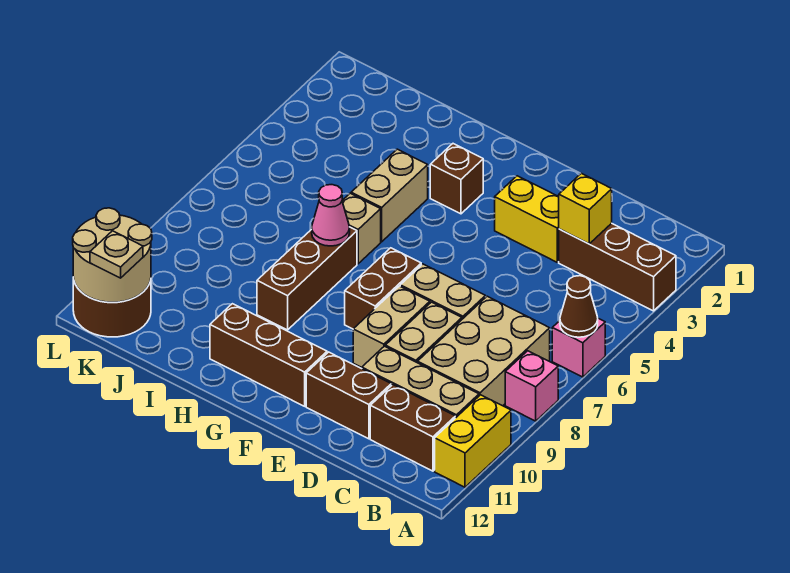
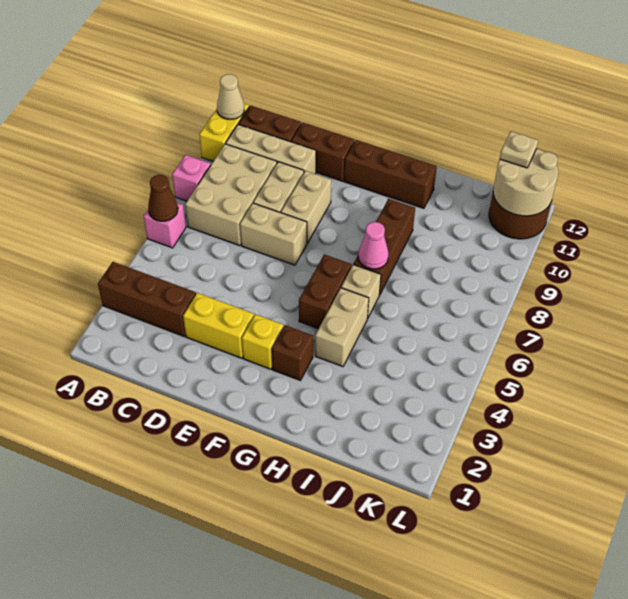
none -> tan 1x1 cone [217,74,244,119]
yellow 1x1 brick [559,173,612,244] -> yellow 1x1 brick moved to [242,314,283,369]
brown 1x2 brick [345,248,421,329] -> brown 1x2 brick moved to [299,254,352,329]

